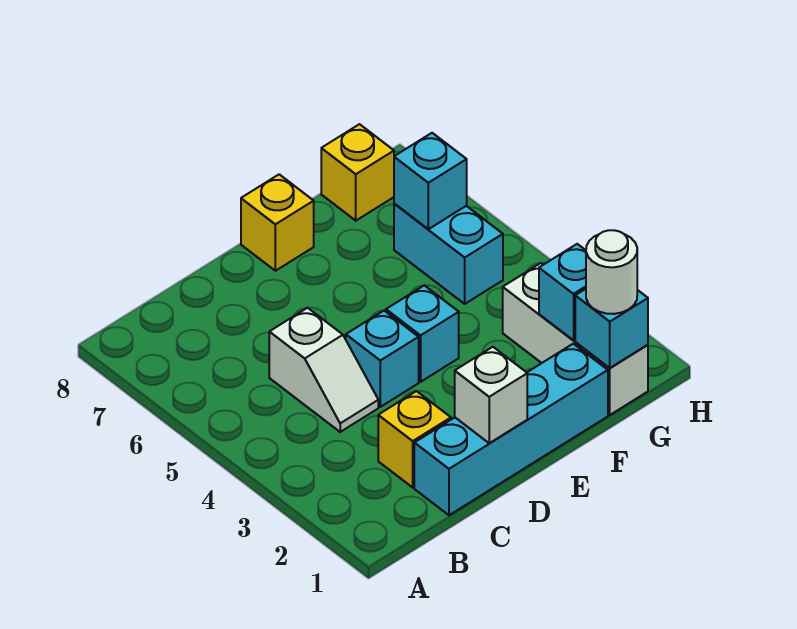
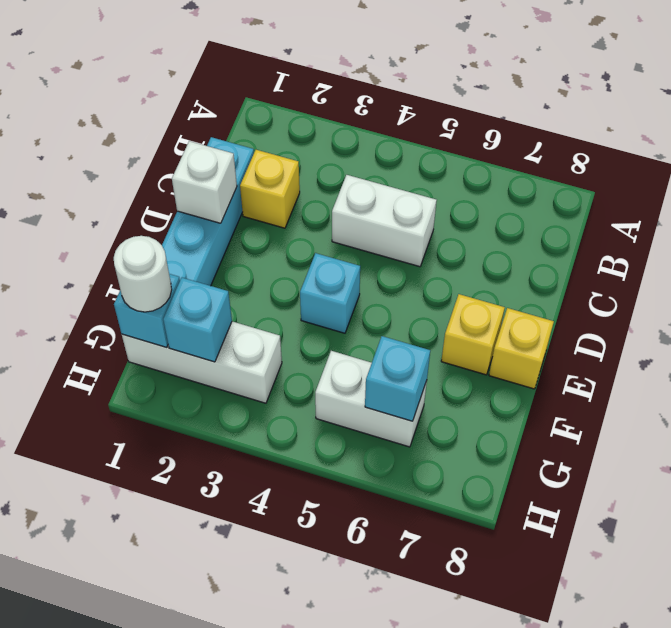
white 1x2 slope [269,308,378,432] -> white 1x2 brick [332,175,437,267]
cyan 1x1 brick [346,311,419,407] -> none
cyan 1x2 brick [394,204,503,304] -> white 1x2 brick [315,351,427,447]
yellow 1x1 brick [321,124,394,221] -> yellow 1x1 brick moved to [441,294,505,375]

